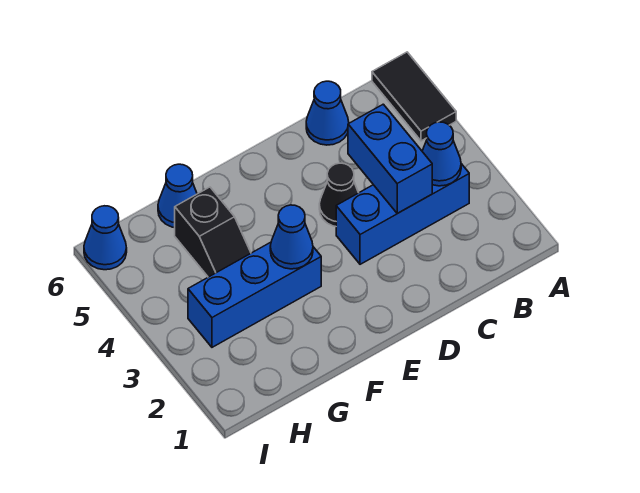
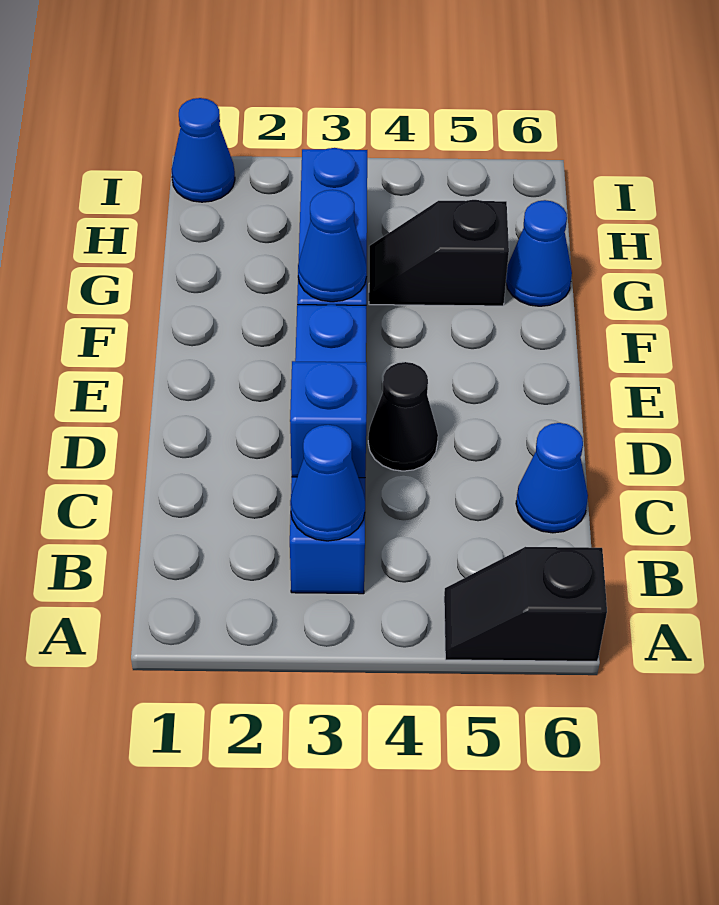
black 1x2 tile [372,52,456,141] -> black 1x2 slope [444,547,607,661]
blue 1x3 brick [336,164,469,264] -> blue 1x4 brick [290,305,366,594]
blue 1x2 brick [348,104,432,213] -> blue 1x1 brick [290,361,367,478]
blue 1x1 cone [84,206,127,270] -> blue 1x1 cone moved to [172,98,235,202]

